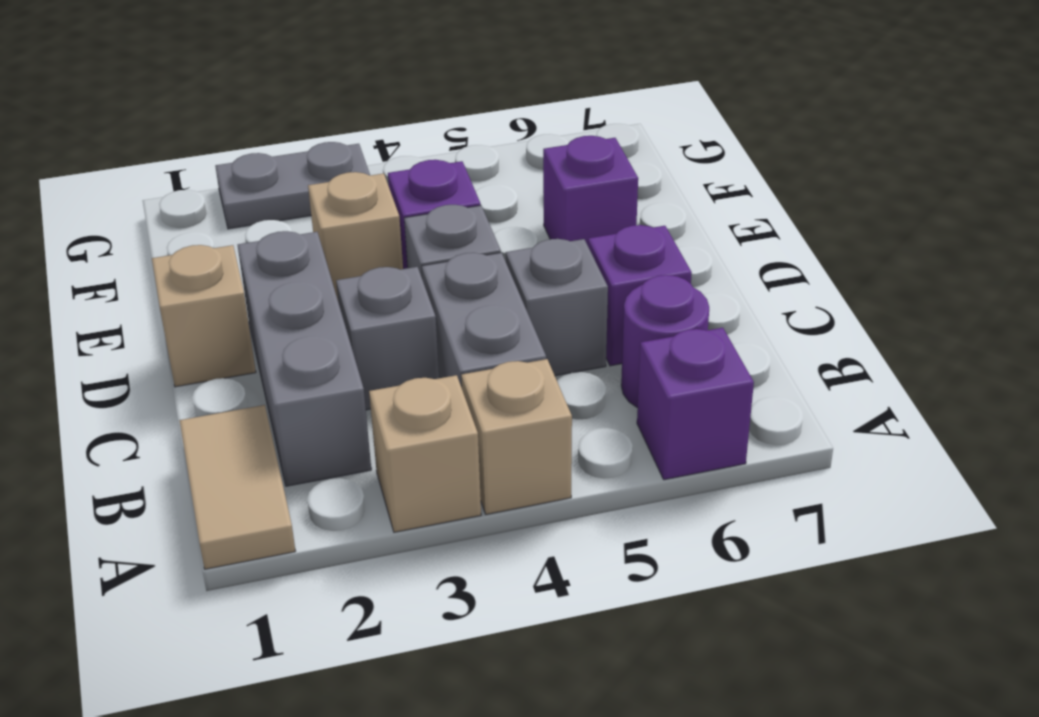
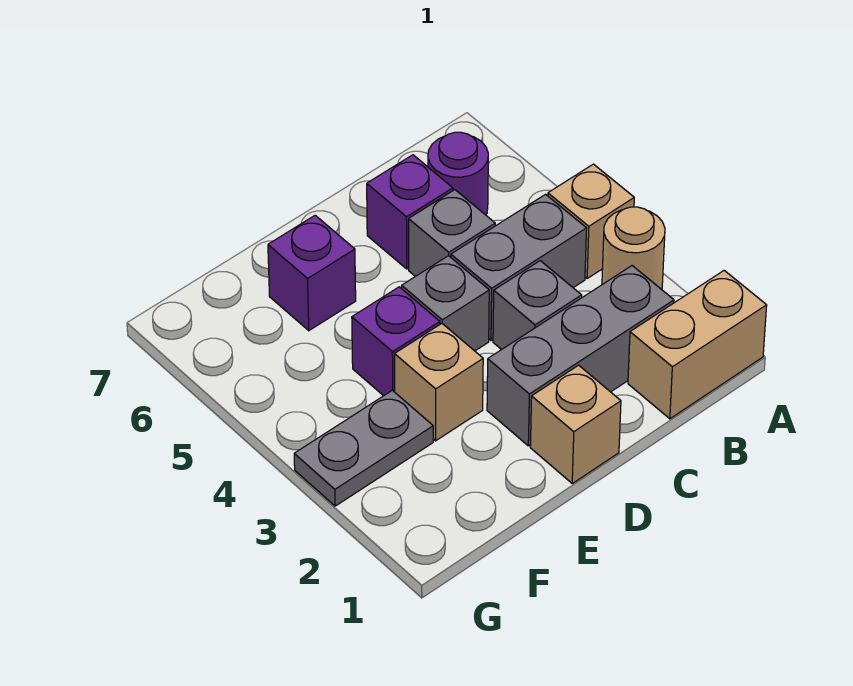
tan 1x2 tile [179,405,295,569] -> tan 1x2 brick [628,271,767,419]
tan 1x1 brick [369,375,481,532] -> tan 1x1 round brick [602,207,665,289]
purple 1x1 brick [637,328,754,480] -> none
grey 1x2 plate [215,142,370,229] -> grey 1x2 plate turned to [294,390,433,506]

